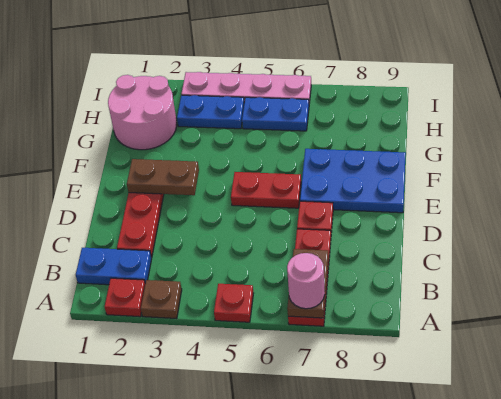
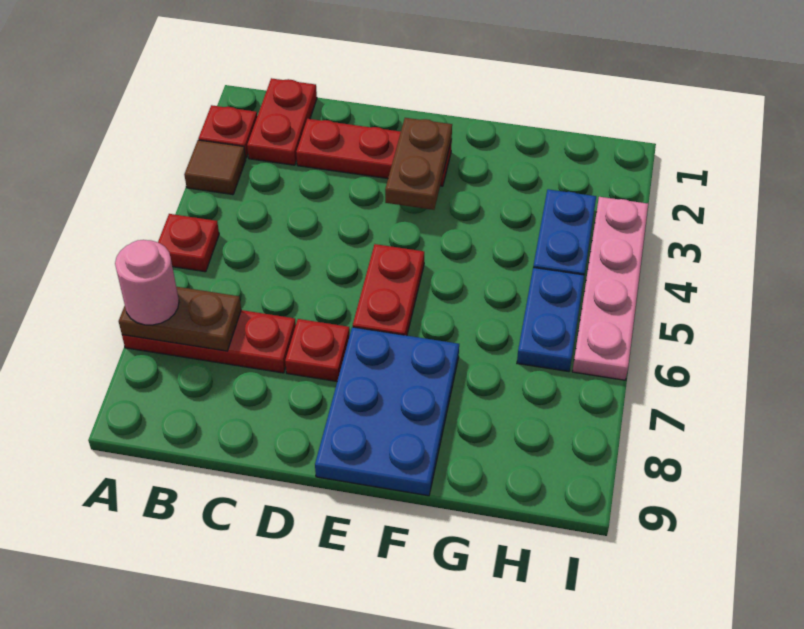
brown 1x1 plate [141,280,182,319] -> brown 1x1 tile [184,140,246,195]
blue 1x2 plate [76,248,152,285] -> red 1x2 plate [247,78,317,165]
pink 2x2 round brick [108,75,177,150] -> none

